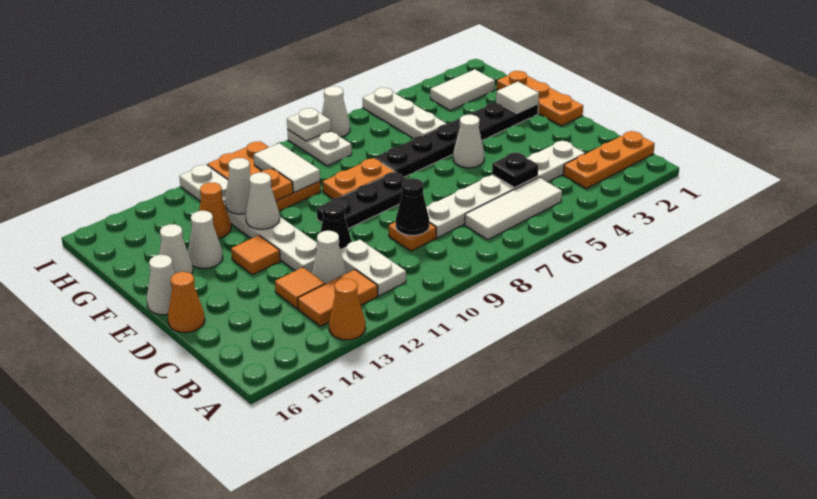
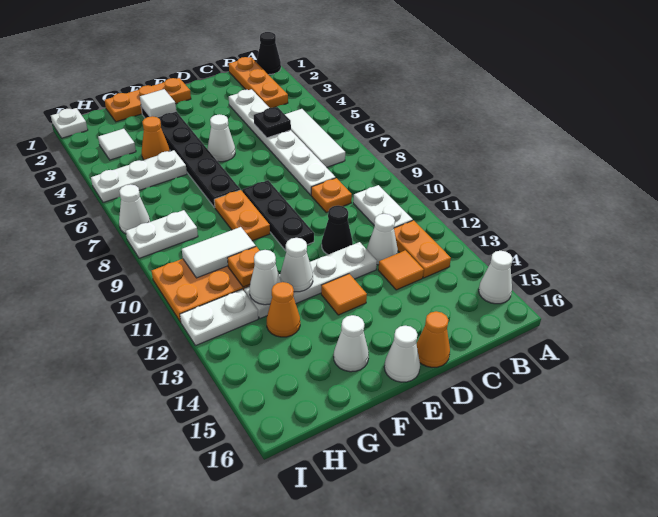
orange 1x1 cone [329,279,365,340] -> orange 1x1 cone moved to [142,116,170,160]
white 1x2 plate [340,240,406,296] -> white 1x2 plate turned to [353,185,413,228]
orange 1x2 tile [298,270,378,326] -> orange 1x2 plate [394,220,451,278]
black 1x1 cone [396,178,429,236] -> black 1x1 cone moved to [256,32,281,75]
white 1x1 cone [188,211,223,268] -> white 1x1 cone moved to [479,251,513,304]
white 1x2 tile [430,69,495,110] -> white 1x1 tile [98,129,136,160]
white 1x1 plate [287,108,331,141] -> white 1x1 plate moved to [51,108,88,138]

